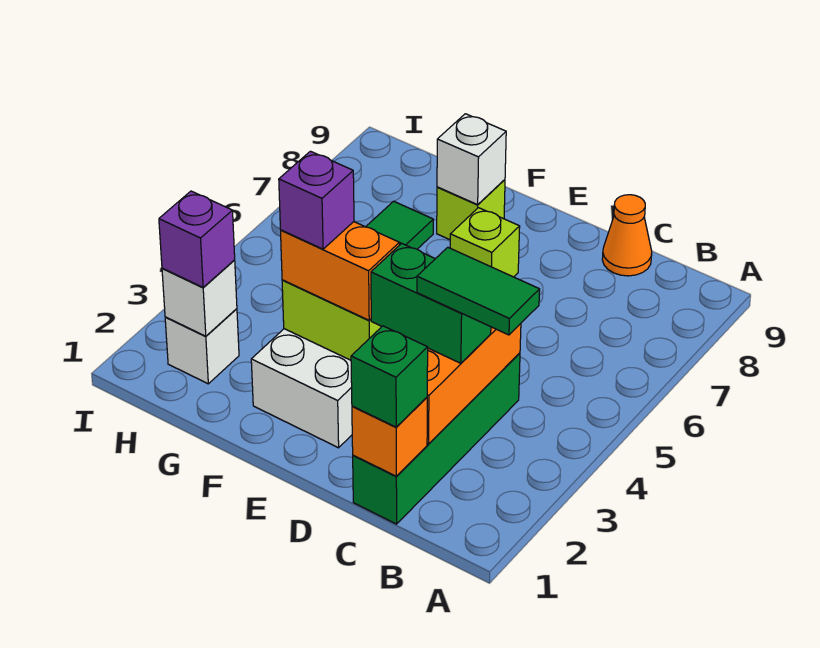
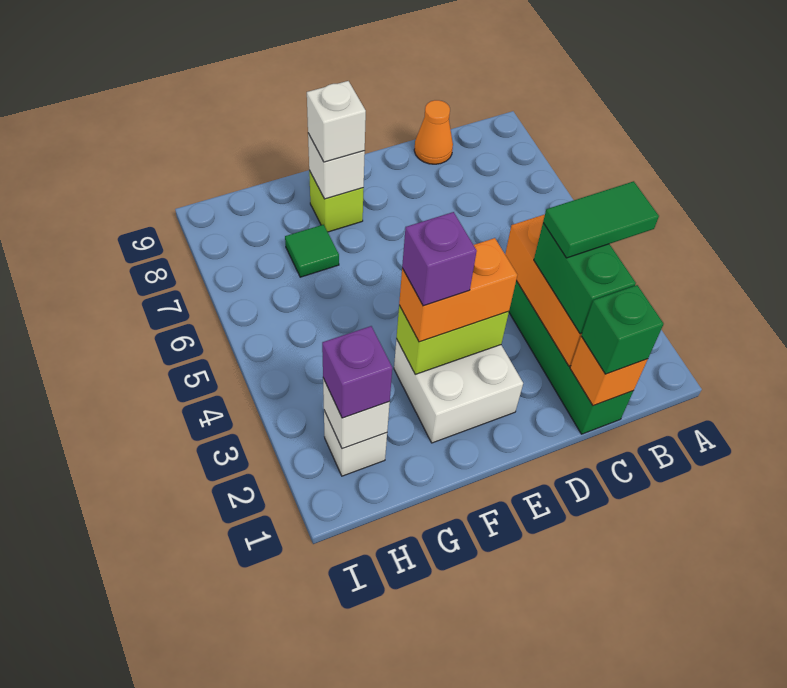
green 1x2 brick [371,243,491,363] -> green 1x2 brick turned to [534,223,636,334]
lime 1x1 brick [450,208,520,277] -> none
none -> white 1x1 brick [307,81,366,162]

